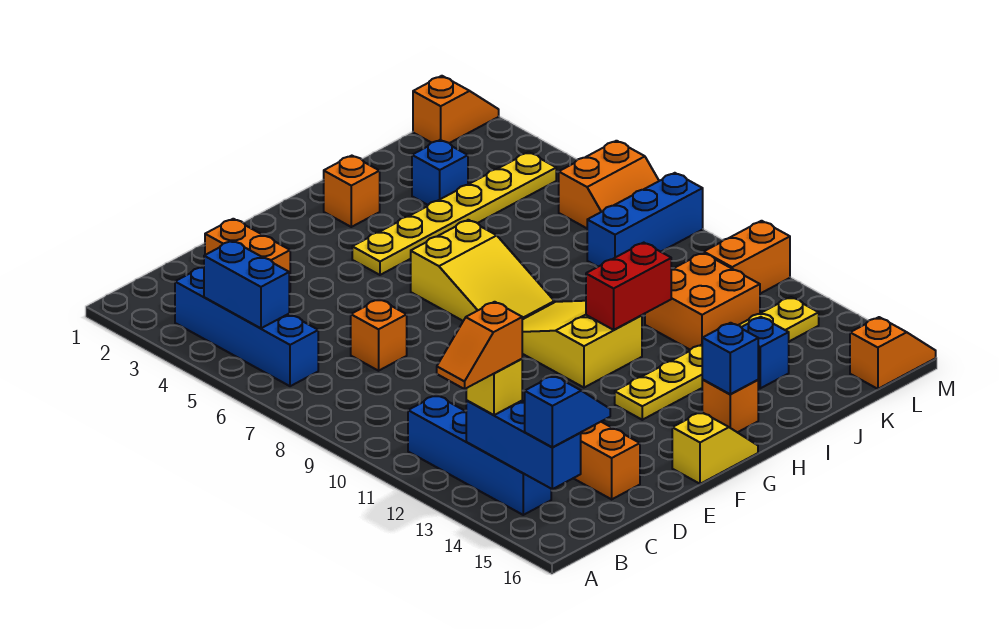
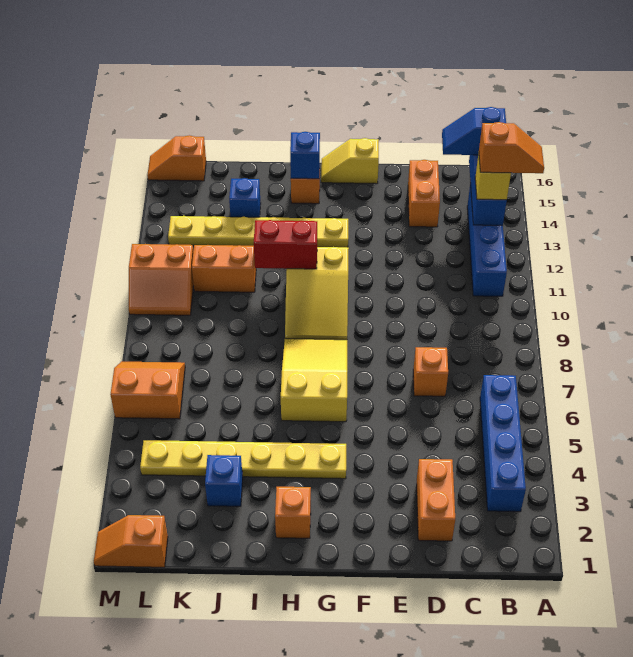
blue 1x2 brick [204,241,289,328] -> none
orange 2x2 brick [645,253,760,350] -> orange 1x2 brick [192,245,256,292]
blue 1x3 brick [587,173,703,267] -> none

